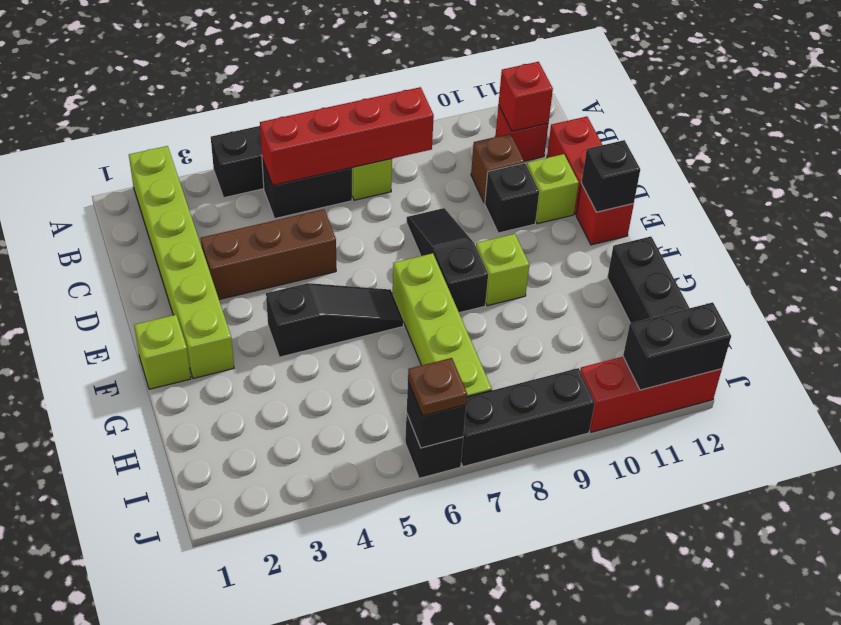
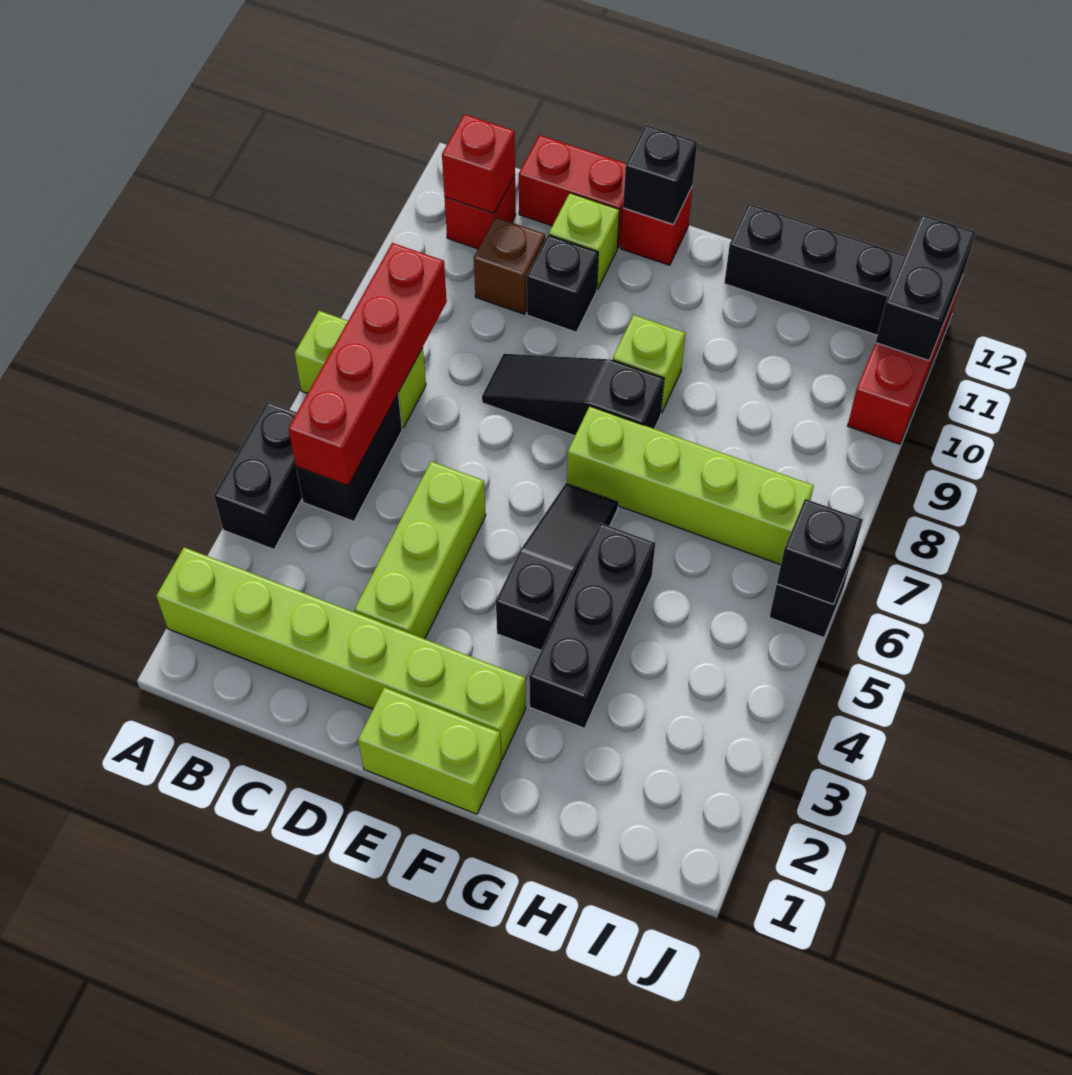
brown 1x3 brick [201,209,336,300] -> lime 1x3 brick [355,461,486,639]
lime 1x1 brick [134,315,191,389] -> lime 1x2 brick [358,687,501,814]
brown 1x1 plate [408,358,467,416] -> none
black 1x3 brick [461,368,595,467] -> black 1x3 brick moved to [529,523,655,728]

